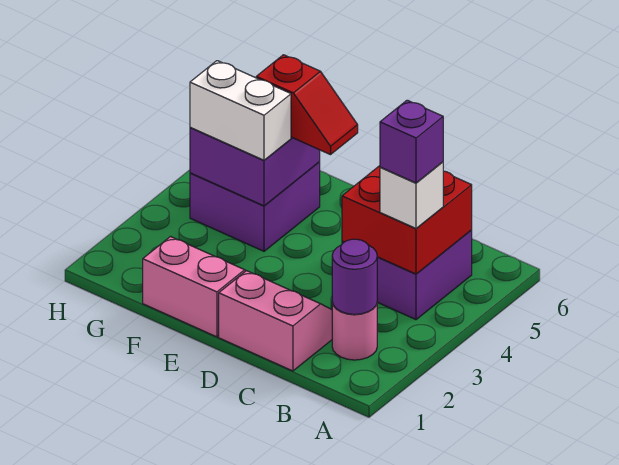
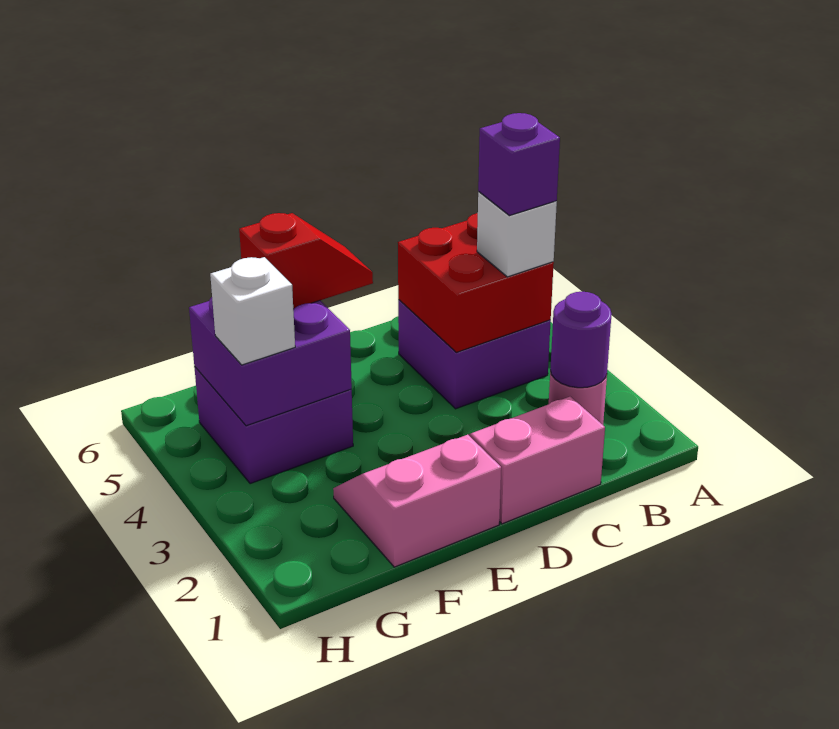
white 1x2 brick [190,61,291,160] -> white 1x1 brick [210,257,295,365]

